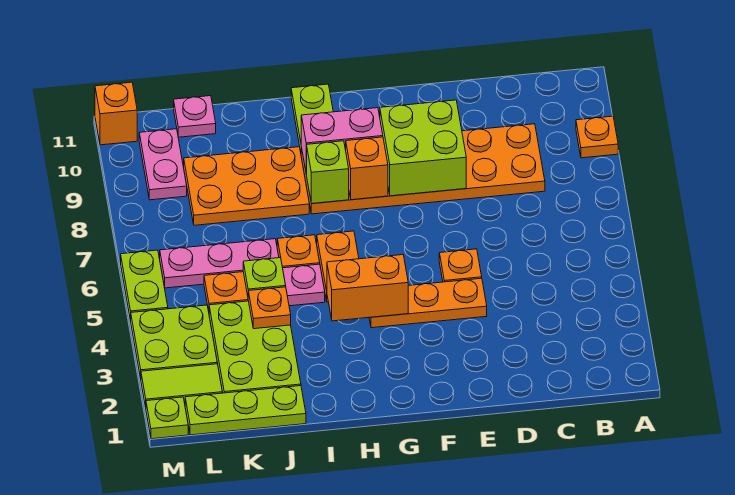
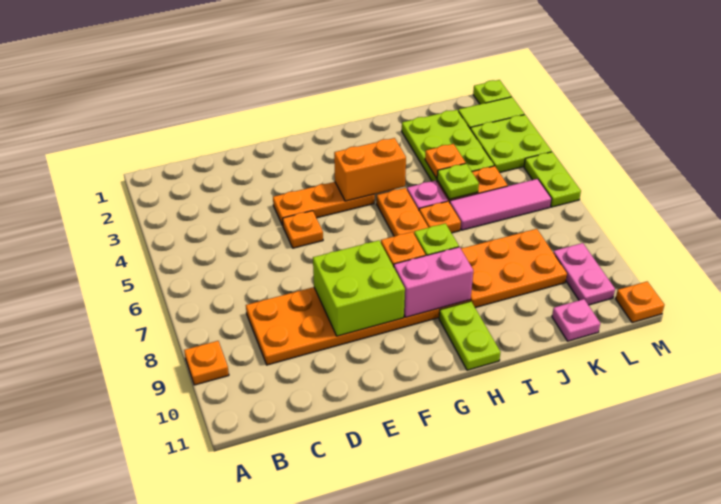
lime 1x3 plate [185,386,306,435] -> none
pink 1x3 plate [160,239,279,288] -> pink 1x3 tile [450,179,552,230]
orange 1x1 brick [95,82,137,145] -> orange 1x1 plate [616,281,664,323]

